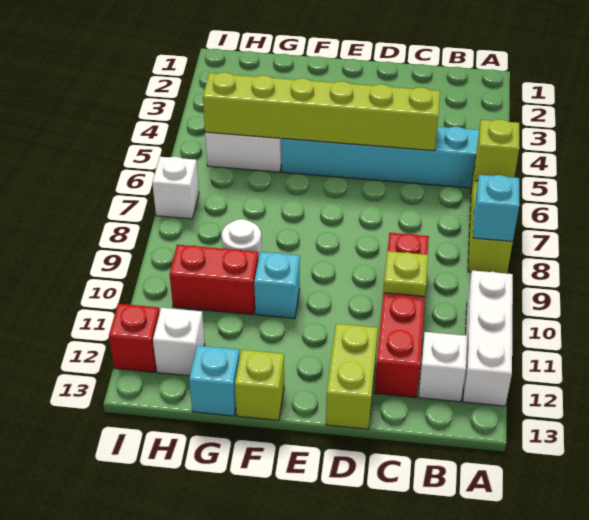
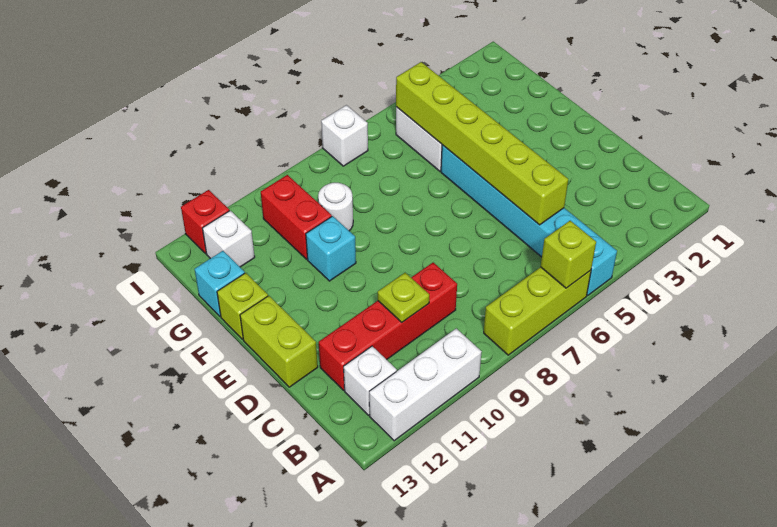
cyan 1x1 brick [473,175,519,241] -> none
lime 1x2 brick [326,324,378,429] -> lime 1x2 brick turned to [240,296,318,387]

